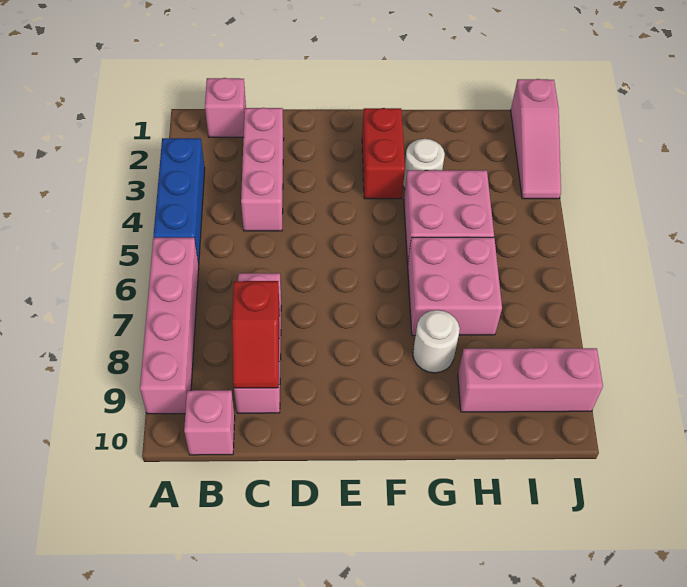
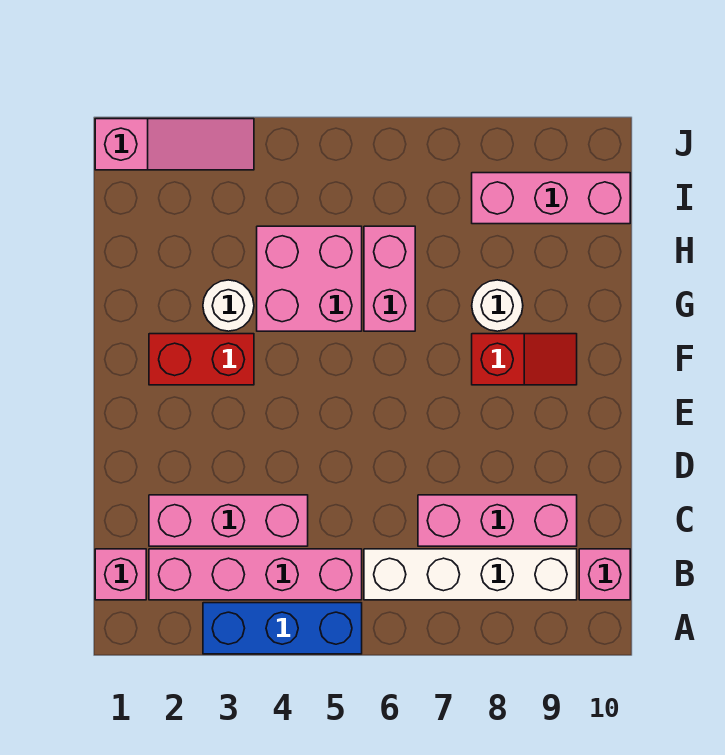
pink 1x4 brick [140,238,199,414] -> pink 1x4 brick moved to [149,549,362,600]
none -> white 1x4 brick [364,549,577,600]
red 1x2 slope [232,281,280,388] -> red 1x2 slope moved to [472,334,577,385]
pink 2x2 brick [408,237,502,335] -> pink 1x2 brick [364,226,415,331]
pink 1x3 brick [458,348,603,412] -> pink 1x3 brick turned to [472,173,630,224]

